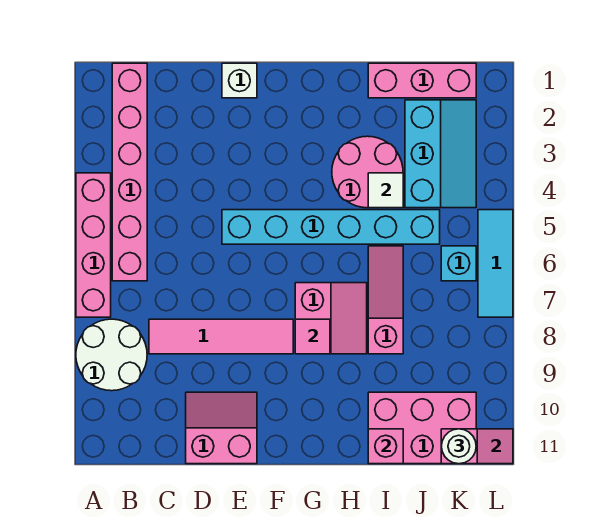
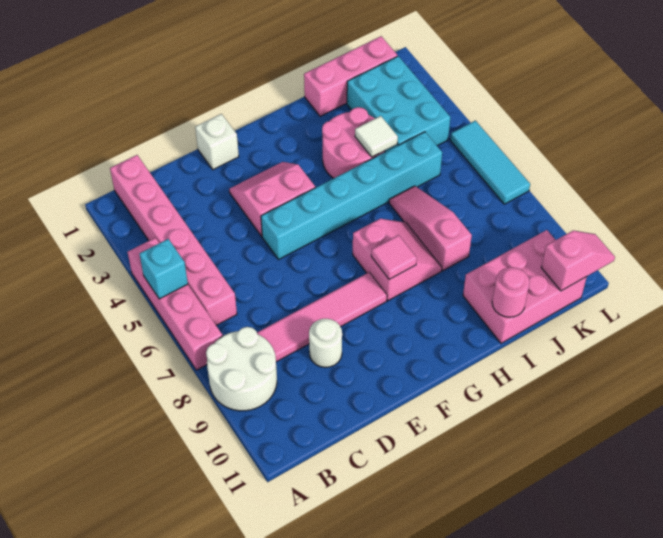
pink 2x2 slope [186,392,257,464] -> pink 2x2 slope moved to [229,162,315,236]
pink 1x1 brick [368,429,403,464] -> pink 1x1 round brick [492,267,530,317]
cyan 2x3 slope [405,100,476,208] -> cyan 2x3 brick [347,56,450,152]
cyan 1x1 brick [441,246,476,281] -> cyan 1x1 brick moved to [139,239,188,299]
white 1x1 round brick [442,429,476,464] -> white 1x1 round brick moved to [309,319,342,367]

